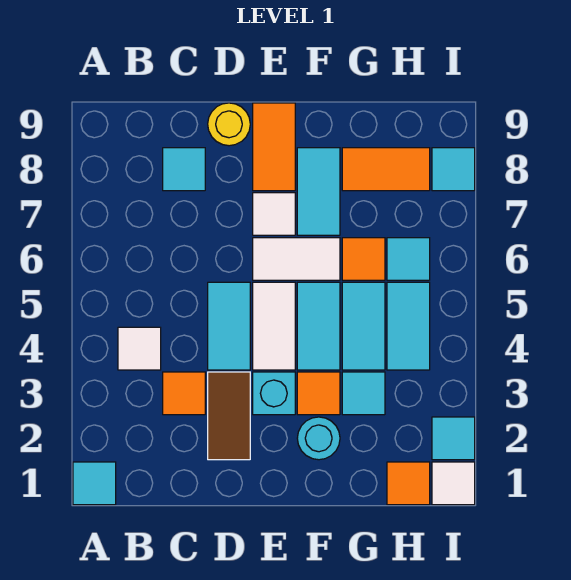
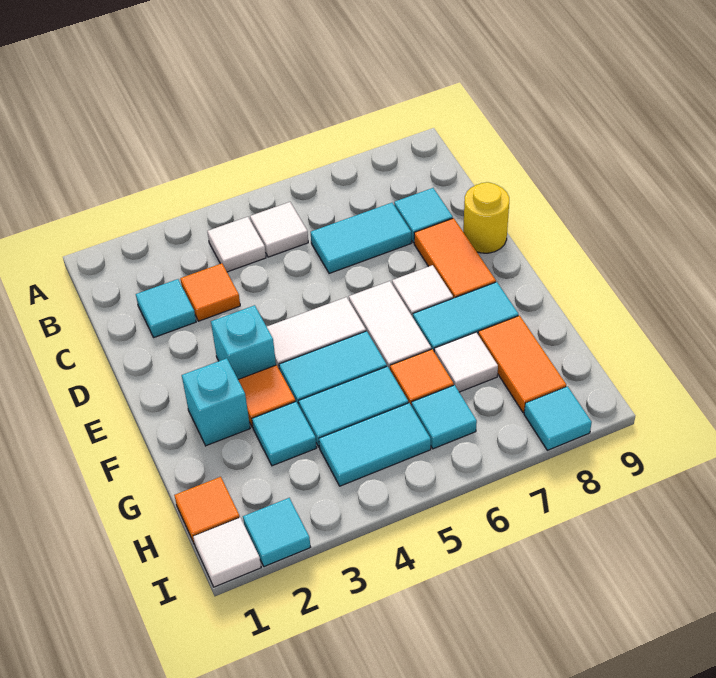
cyan 1x1 tile [73,462,116,505] -> cyan 1x1 tile moved to [136,279,196,337]
none -> white 1x1 tile [250,202,308,257]
brown 1x2 tile [208,372,250,460] -> none
cyan 1x2 tile [208,282,250,370] -> cyan 1x2 tile moved to [311,203,411,273]
orange 1x2 tile [253,103,295,191] -> orange 1x2 tile turned to [414,218,496,298]
cyan 1x1 round brick [297,417,340,460] -> cyan 1x1 brick [182,358,250,446]
none -> white 1x1 tile [434,332,498,392]

